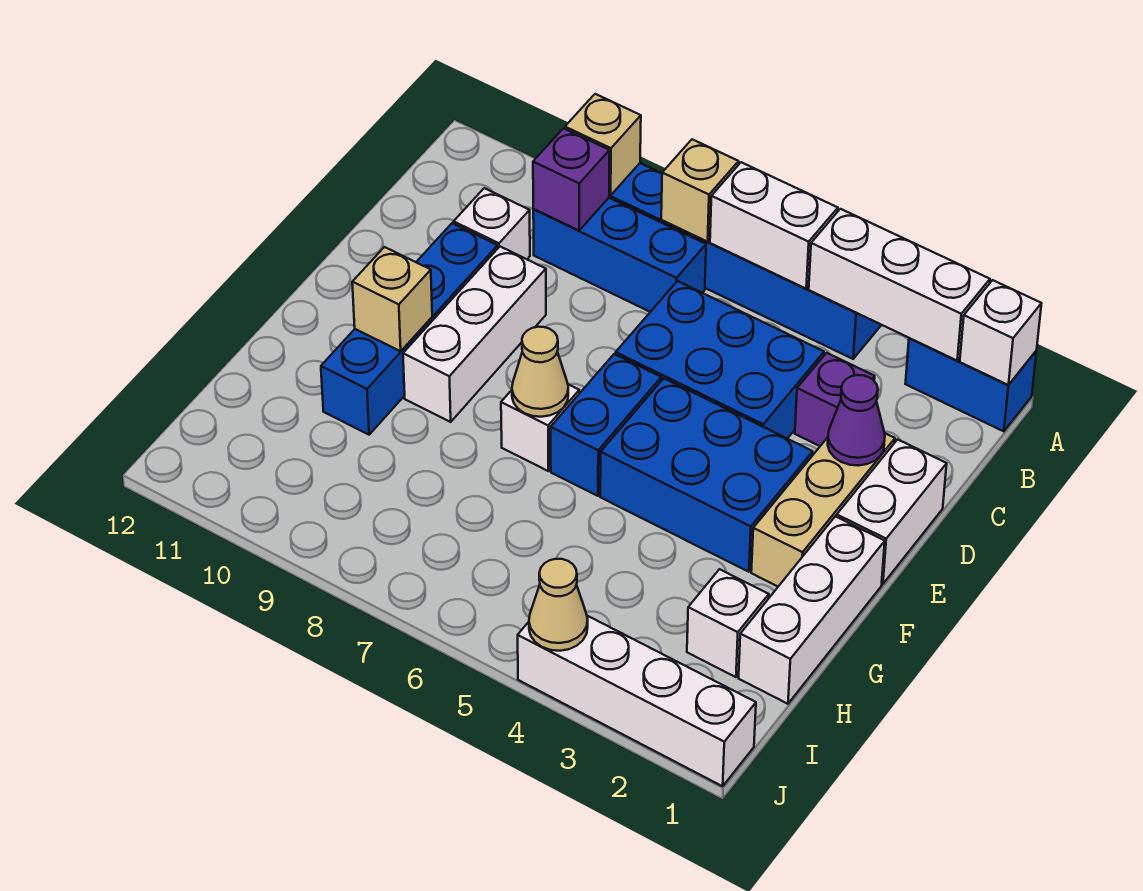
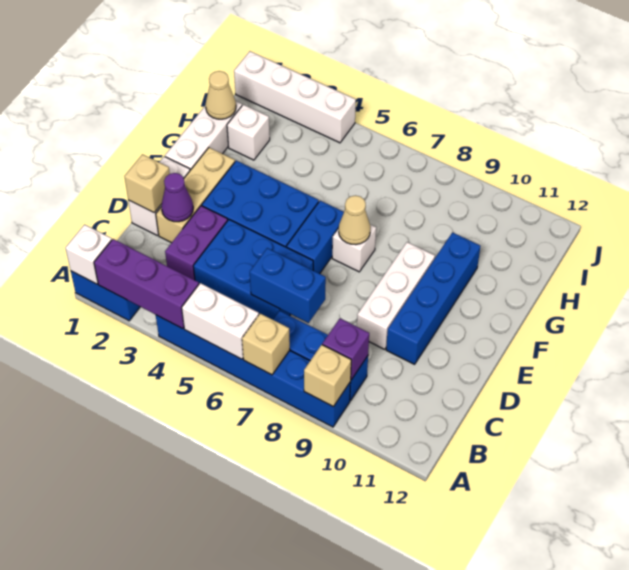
white 1x3 brick [809,209,990,360] -> purple 1x3 brick [94,239,199,329]
purple 1x1 brick [795,353,875,446] -> purple 1x2 brick [165,206,228,280]
none -> blue 1x2 brick [250,248,326,323]
white 1x1 brick [454,188,530,259] -> none
tan 1x1 brick [352,247,432,351] -> tan 1x1 brick moved to [124,154,170,213]
tan 1x1 cone [529,559,588,651] -> tan 1x1 cone moved to [206,71,236,119]

